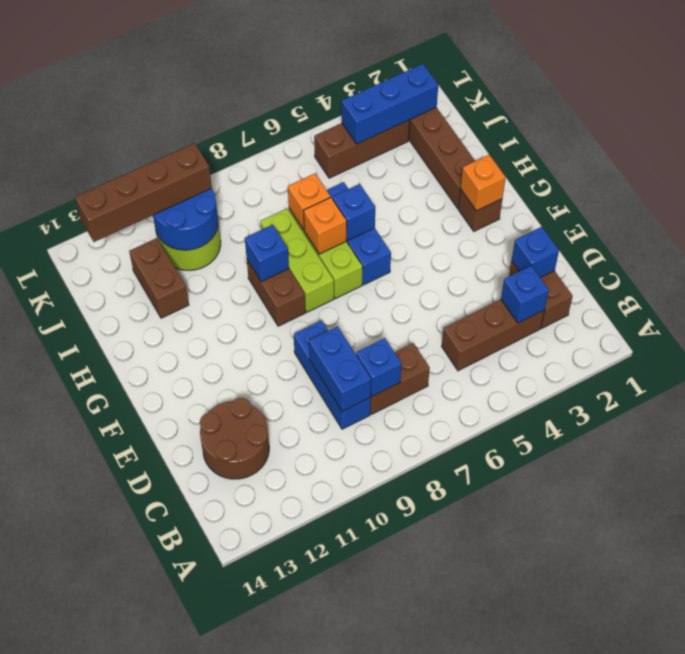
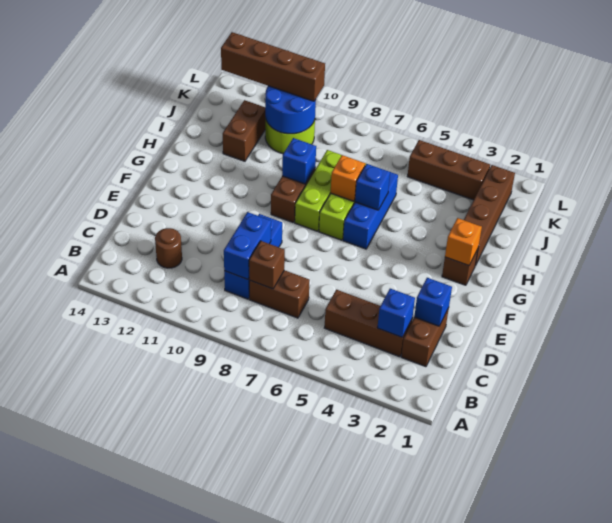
blue 1x1 brick [356,338,402,396] -> brown 1x1 brick [249,241,285,289]
brown 2x2 round brick [200,398,269,479] -> brown 1x1 round brick [155,228,182,268]
orange 1x1 brick [288,174,330,230] -> none
blue 1x3 brick [342,64,438,144] -> none

